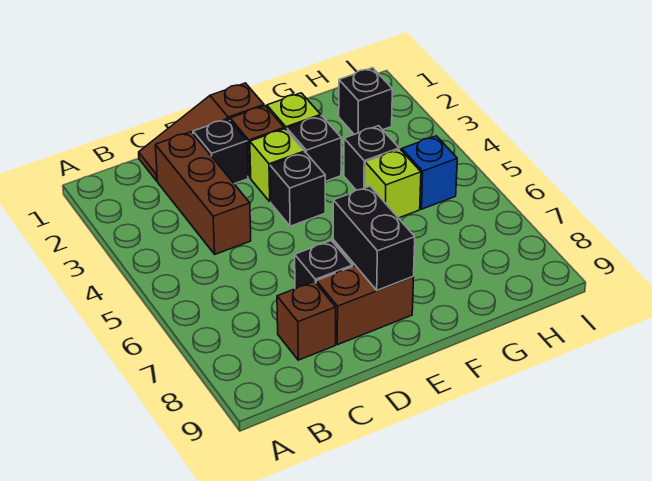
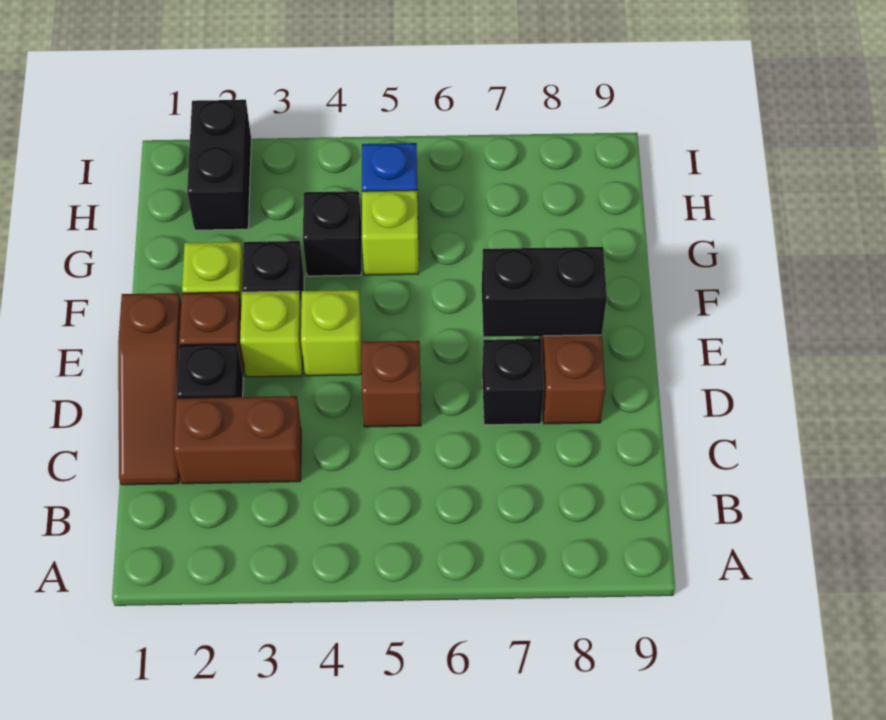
brown 1x3 brick [155,132,251,254] -> brown 1x2 brick [174,396,301,484]
brown 1x1 brick [277,282,336,360] -> brown 1x1 brick moved to [362,341,421,427]
black 1x1 brick [270,152,325,226] -> lime 1x1 brick [301,290,361,376]
black 1x1 brick [339,68,392,134] -> black 1x2 brick [187,100,251,230]

